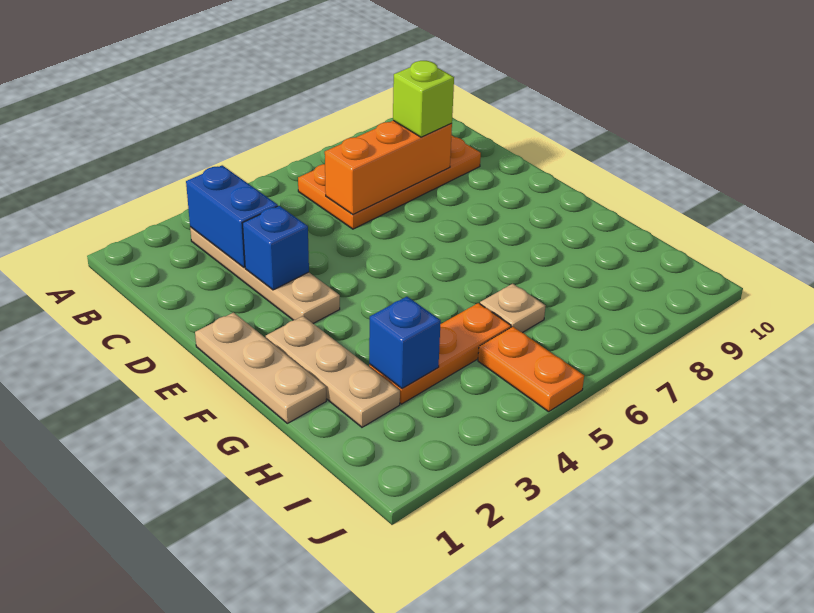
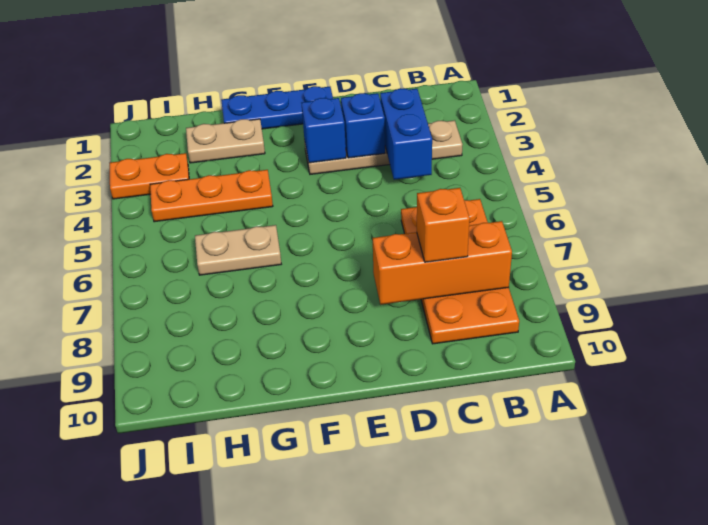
blue 1x2 brick [186,165,278,267] -> blue 1x2 brick turned to [380,88,432,180]
orange 1x3 brick [325,121,452,215] -> orange 1x3 brick turned to [373,221,512,304]
lime 1x1 brick [393,61,454,137] -> orange 1x1 brick [417,188,470,262]
tan 1x3 plate [195,313,326,423] -> blue 1x3 plate [221,86,333,129]
tan 1x3 plate [266,316,400,427] -> tan 1x2 plate [186,119,265,163]
orange 1x3 plate [369,303,511,404] -> orange 1x3 plate turned to [150,170,273,222]
blue 1x1 brick [369,297,441,388] -> blue 1x1 brick moved to [302,98,346,163]
tan 1x1 plate [480,284,546,333] -> tan 1x2 plate [195,225,281,275]
orange 1x2 plate [478,327,584,412] -> orange 1x2 plate moved to [110,153,189,199]

